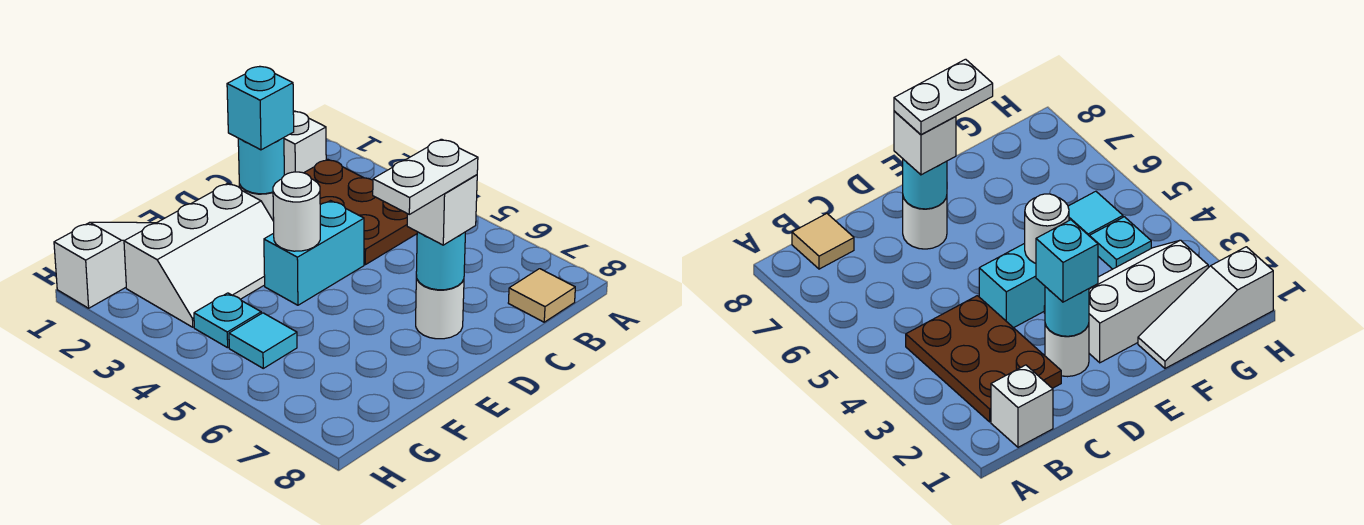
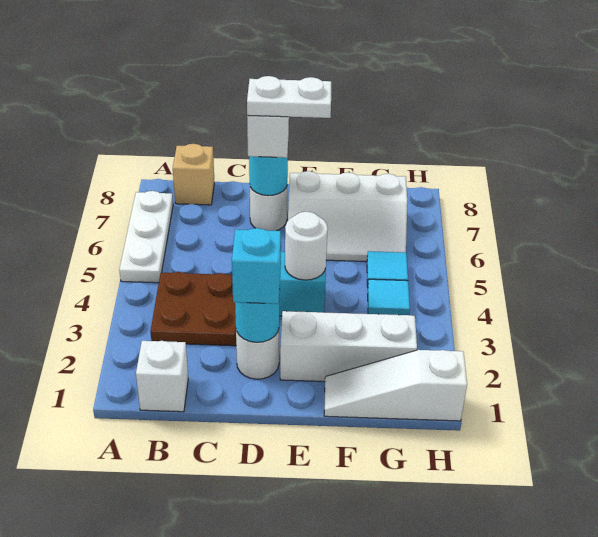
none -> white 1x3 plate [119,191,173,283]
brown 2x3 plate [304,159,417,265] -> brown 2x2 plate [150,272,236,346]
tan 1x1 tile [508,269,575,322] -> tan 1x1 brick [173,144,214,205]
none -> white 2x3 slope [288,171,407,262]
cyan 1x1 plate [194,293,261,348] -> cyan 1x1 tile [368,279,410,315]

